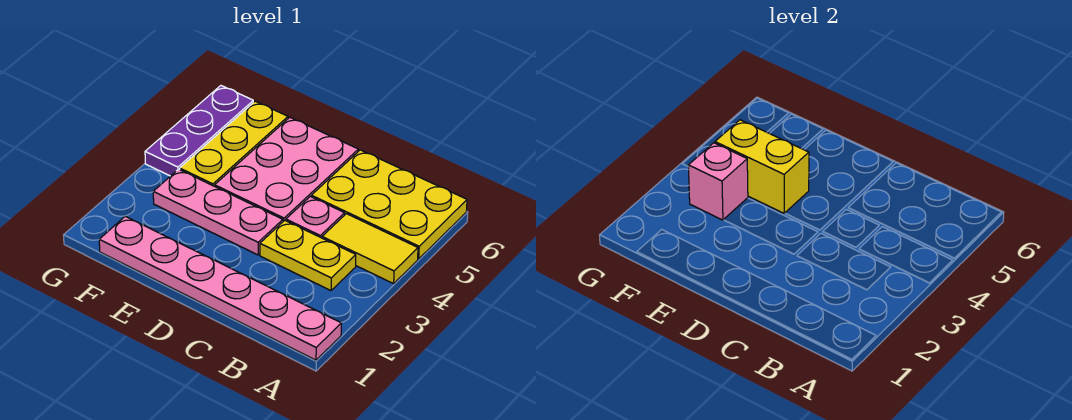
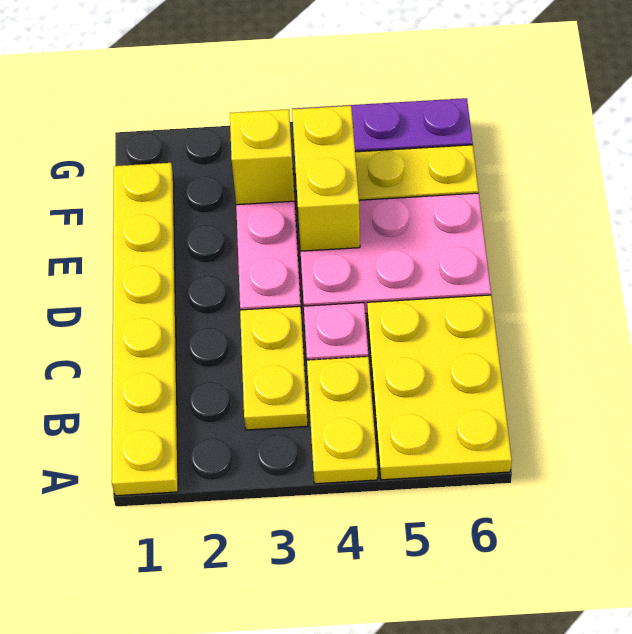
pink 1x6 plate [99,216,341,360] -> yellow 1x6 plate [112,163,178,496]
yellow 1x2 tile [322,214,418,284] -> yellow 1x2 plate [307,356,377,484]
pink 1x1 brick [688,143,748,220] -> yellow 1x1 brick [230,109,295,205]

